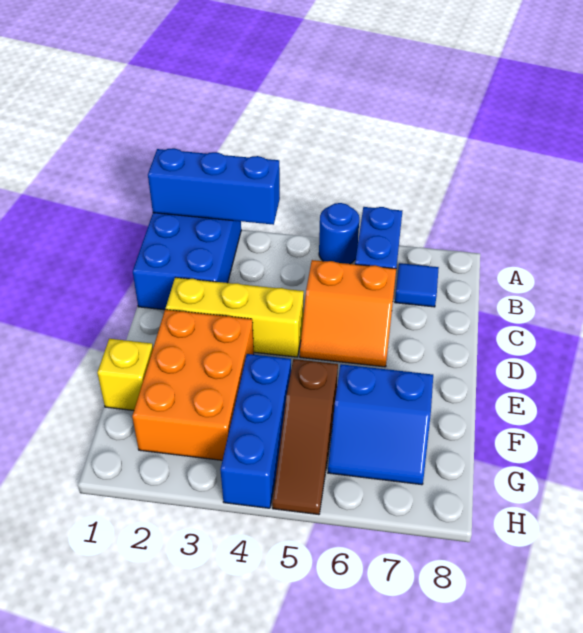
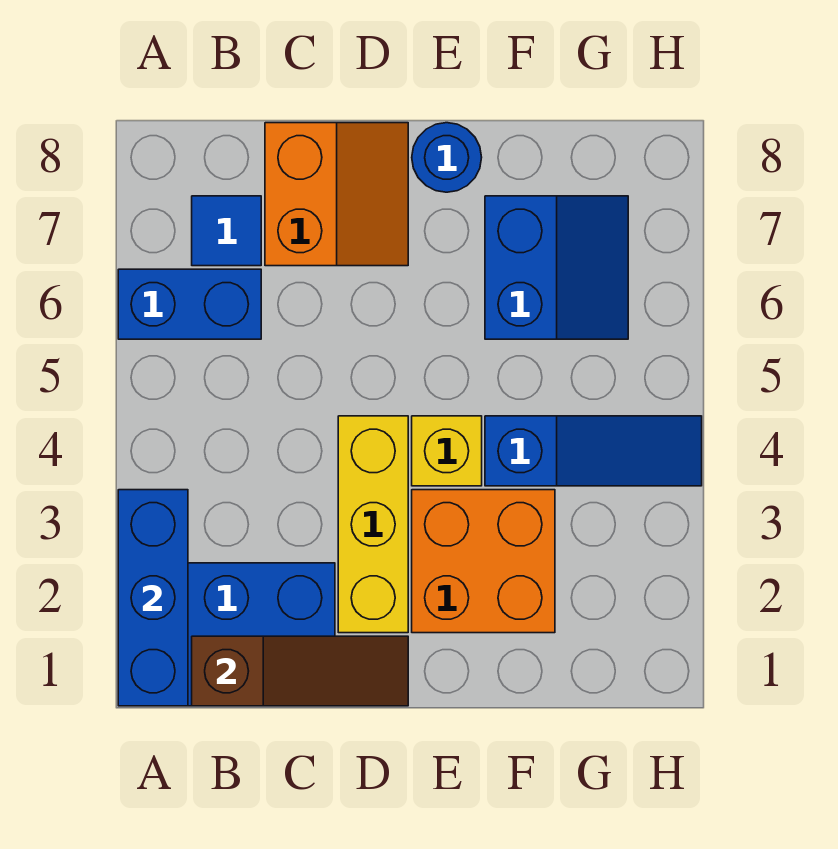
blue 1x1 round brick [319,203,359,264] -> blue 1x1 round brick moved to [412,123,482,192]
orange 2x2 slope [300,260,396,367] -> orange 2x2 slope moved to [265,123,408,266]
orange 2x3 brick [132,310,254,460] -> orange 2x2 brick [412,490,555,633]
yellow 1x1 brick [97,339,153,411] -> yellow 1x1 brick moved to [412,416,482,486]
blue 1x3 brick [221,354,291,508] -> blue 1x3 slope [485,416,702,486]
brown 1x3 slope [272,359,338,515] -> brown 1x3 slope moved to [192,636,408,706]

